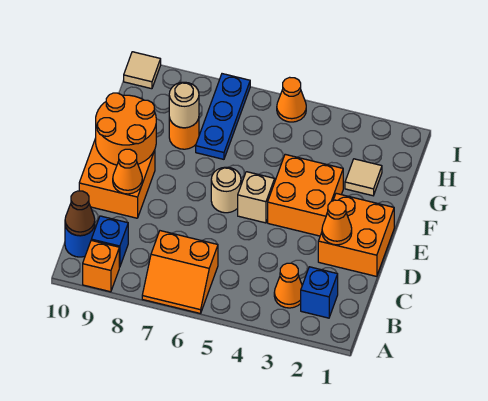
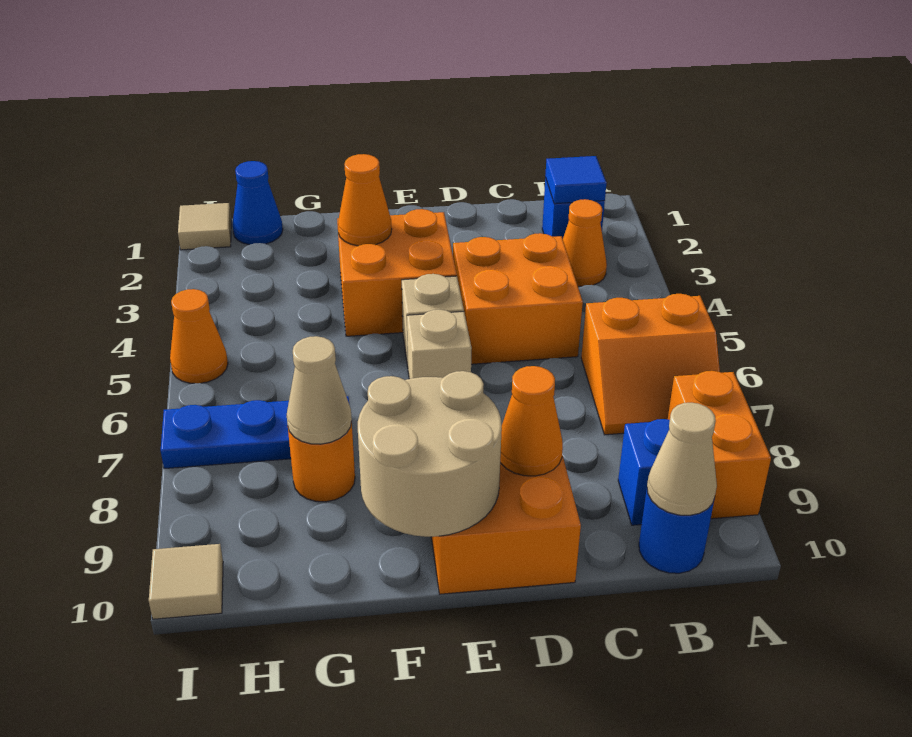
orange 2x2 slope [142,231,218,314] -> orange 2x2 slope turned to [581,294,720,435]
orange 1x1 brick [83,240,119,292] -> orange 1x2 brick [668,371,771,519]
none -> blue 1x1 tile [545,156,606,204]
brown 1x1 cone [65,191,95,236] -> tan 1x1 cone [647,403,717,515]
orange 2x2 brick [318,193,394,276] -> orange 2x2 brick moved to [453,233,583,364]
orange 1x1 cone [322,200,352,245] -> orange 1x1 cone moved to [338,154,392,246]
tan 1x1 round brick [211,167,241,213] -> tan 1x1 brick [407,310,472,379]
orange 2x2 round brick [96,93,156,165] -> tan 2x2 round brick [358,371,502,537]
tan 1x1 tile [345,159,382,196] -> tan 1x1 tile moved to [178,203,231,250]
tan 1x1 round brick [169,82,199,128] -> tan 1x1 cone [287,336,352,444]
none -> blue 1x1 cone [233,161,283,245]

